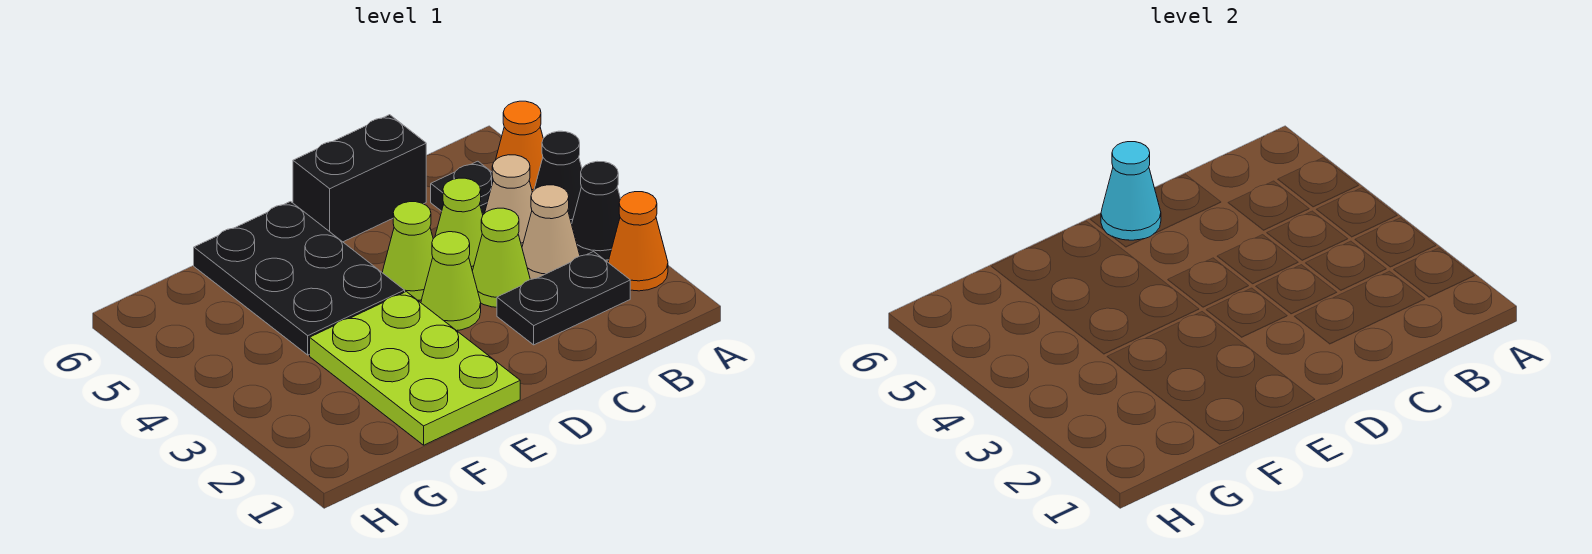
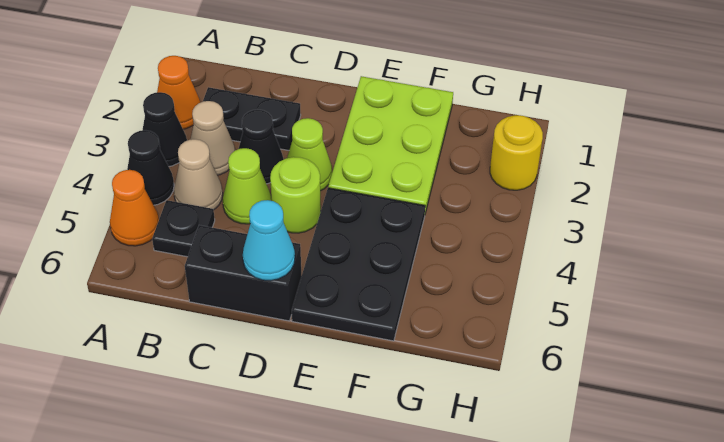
lime 1x1 cone [472,208,530,307] -> black 1x1 cone [239,110,284,184]
lime 1x1 cone [382,202,433,300] -> lime 1x1 round brick [270,157,321,233]
none -> yellow 1x1 round brick [490,115,543,190]

